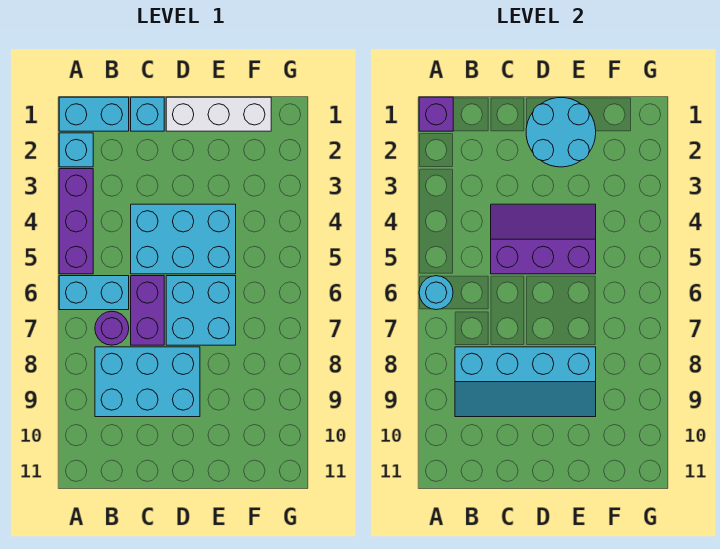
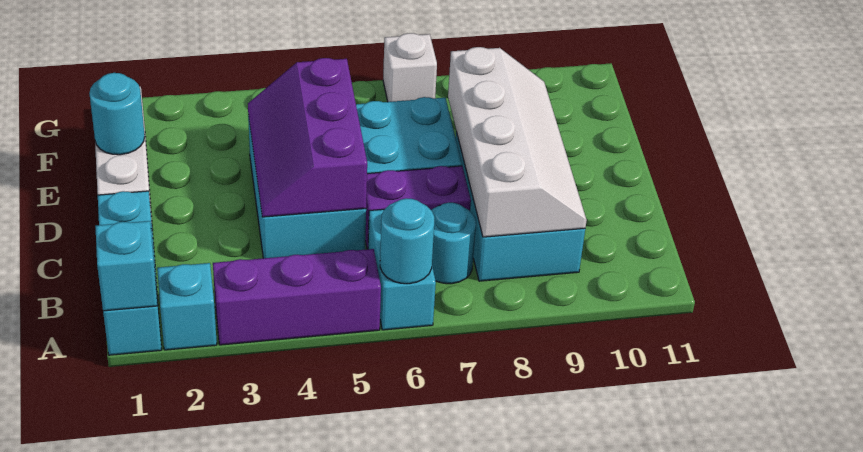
purple 1x1 brick [419,97,453,131] -> cyan 1x1 brick [95,221,157,311]
purple 1x1 round brick [95,311,129,345] -> cyan 1x1 round brick [431,203,476,284]
cyan 2x4 slope [455,347,596,417] -> white 2x4 slope [448,47,587,237]
cyan 2x2 round brick [526,98,596,167] -> cyan 1x1 round brick [89,73,145,155]
none -> white 1x1 brick [383,33,437,102]

